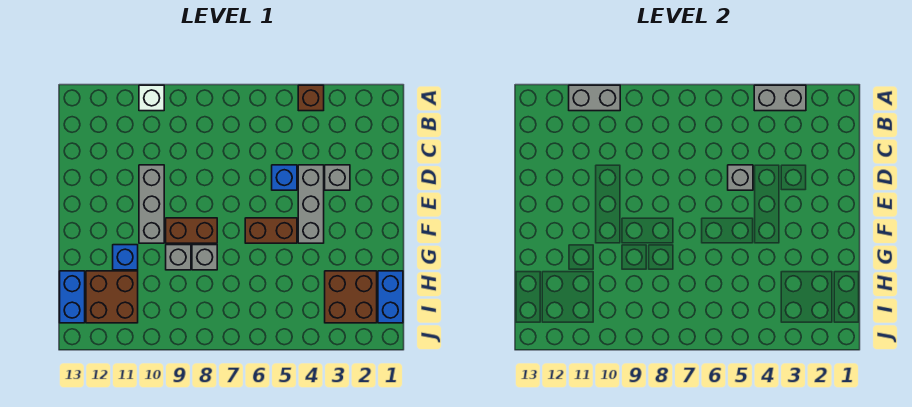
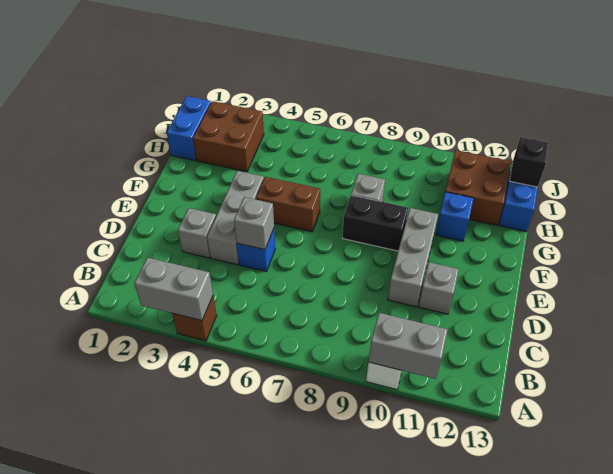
brown 1x2 brick [166,218,217,243] -> black 1x2 brick [343,195,408,251]
grey 1x1 brick [166,245,191,270] -> grey 1x1 brick moved to [419,262,459,314]
none -> black 1x1 brick [509,137,549,187]

